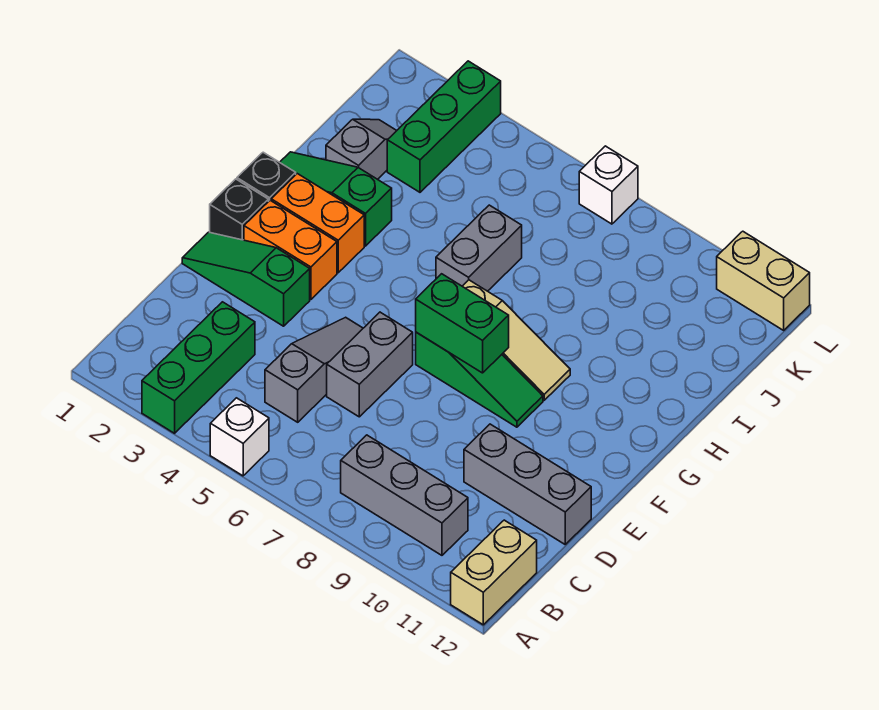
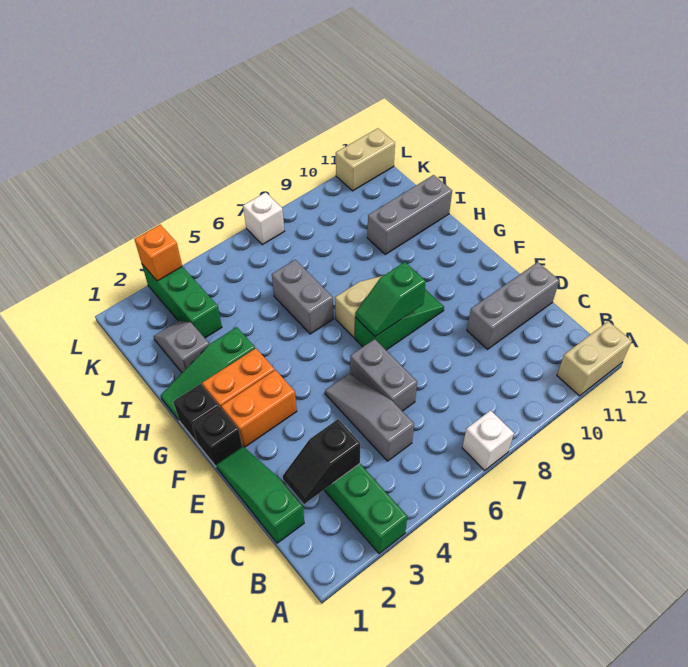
white 1x1 brick [210,398,269,476] -> white 1x1 brick moved to [462,410,514,470]
tan 1x2 brick [451,520,537,625] -> tan 1x2 brick turned to [557,321,632,396]
grey 1x3 brick [341,435,468,555] -> grey 1x3 brick moved to [367,175,452,254]
none -> black 1x2 slope [283,419,360,504]
green 1x3 slope [182,232,310,326] -> green 1x3 slope turned to [216,446,304,543]
green 1x2 brick [416,274,509,373] -> green 1x2 slope [355,262,426,337]
none -> orange 1x1 brick [135,225,182,281]

